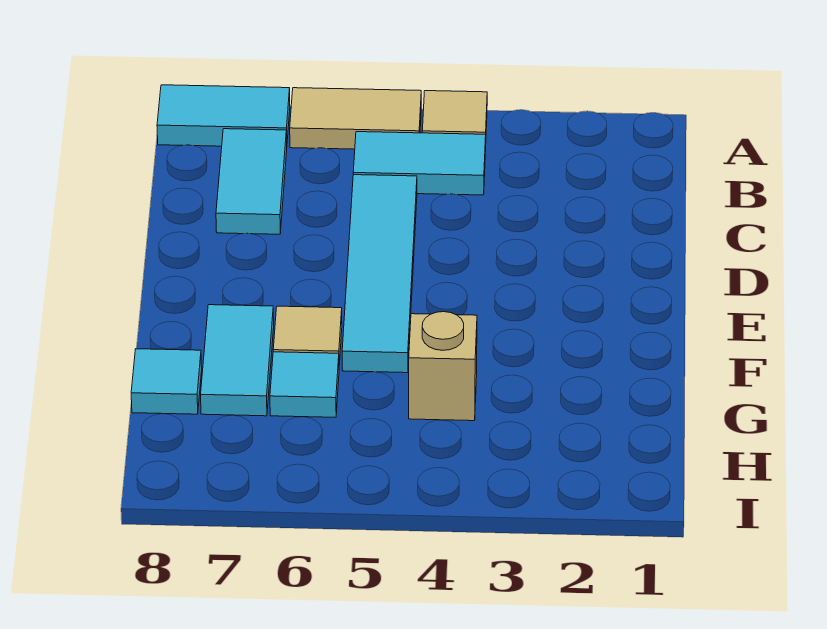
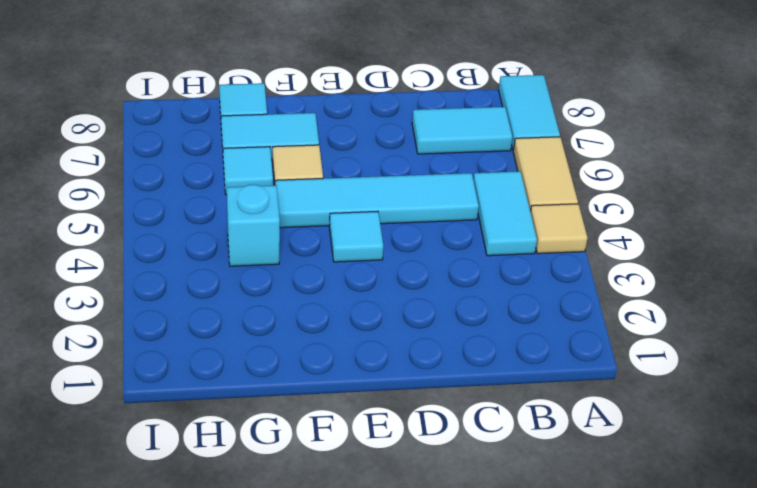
none -> cyan 1x1 tile [329,211,383,262]
tan 1x1 brick [409,312,477,421] -> cyan 1x1 brick [227,185,280,266]

